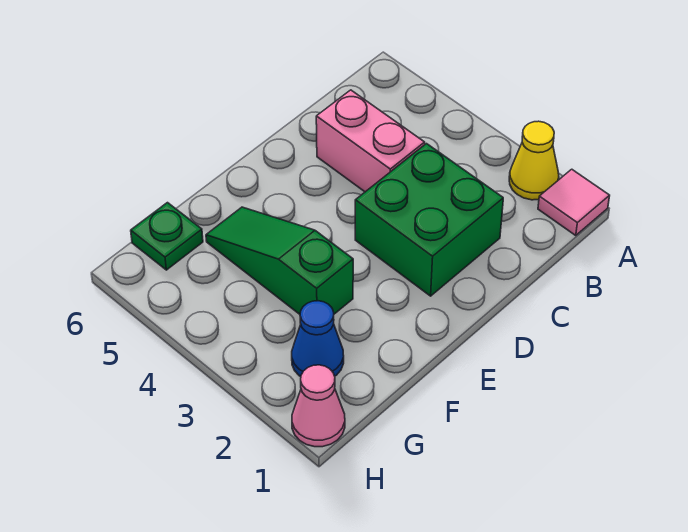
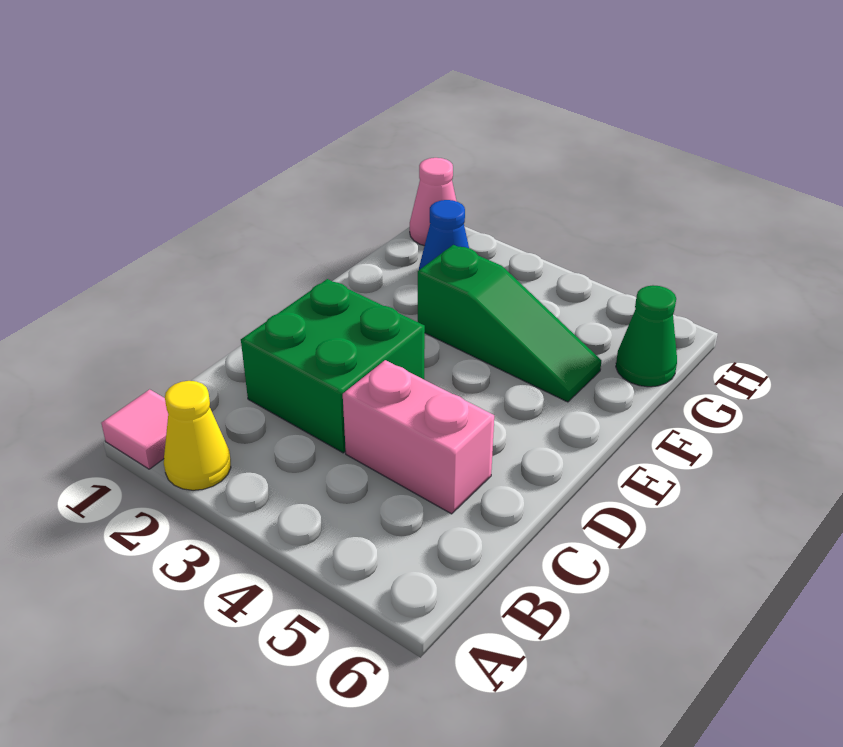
green 1x1 plate [131,203,203,270] -> green 1x1 cone [616,285,677,387]

